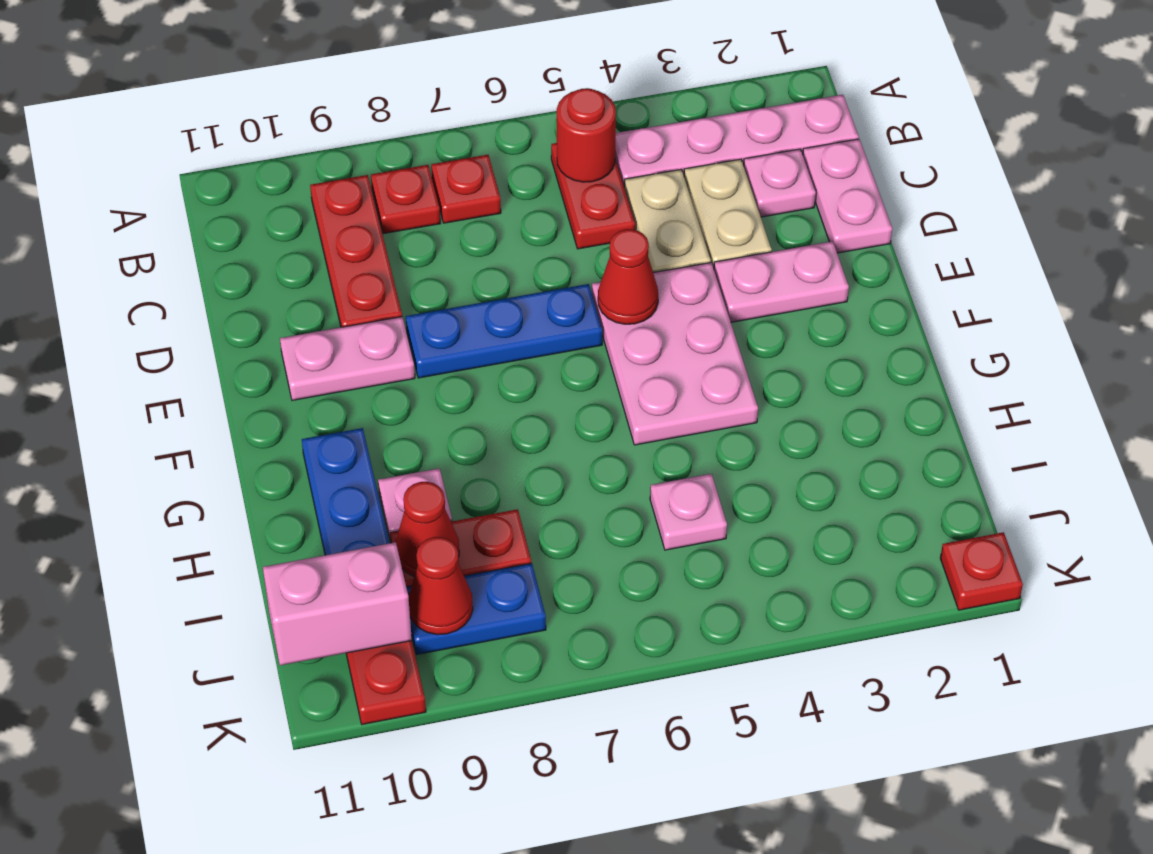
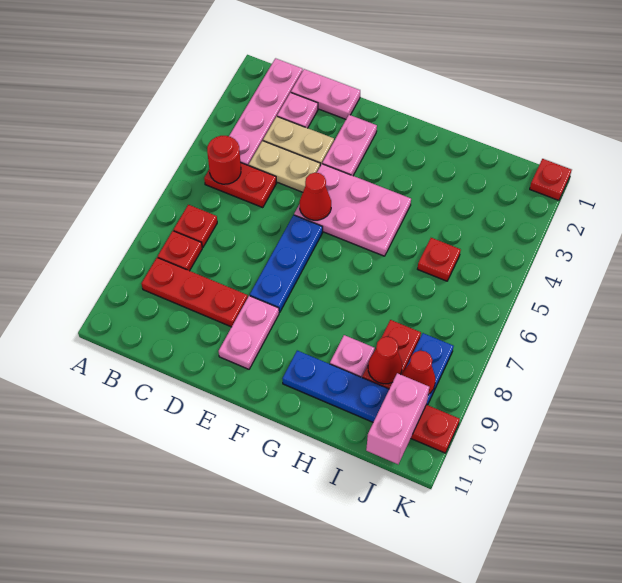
pink 1x1 plate [650,474,727,550] -> red 1x1 plate [418,238,461,281]

